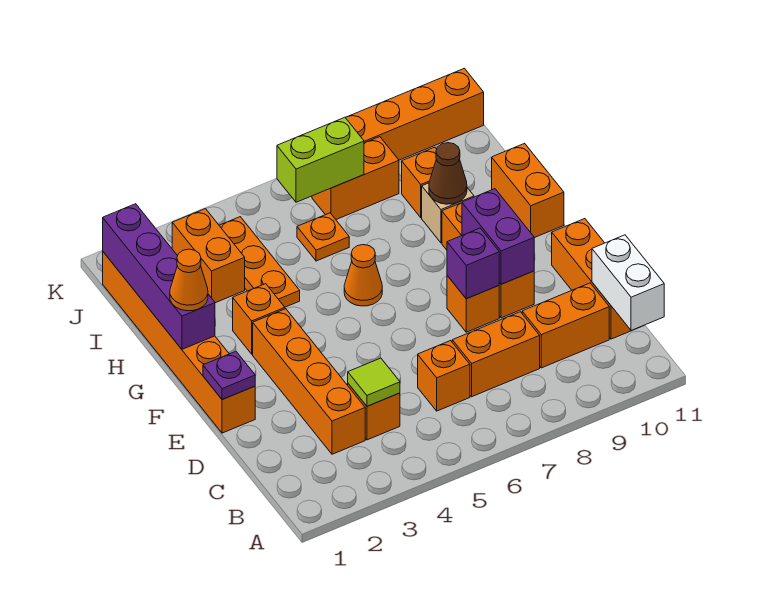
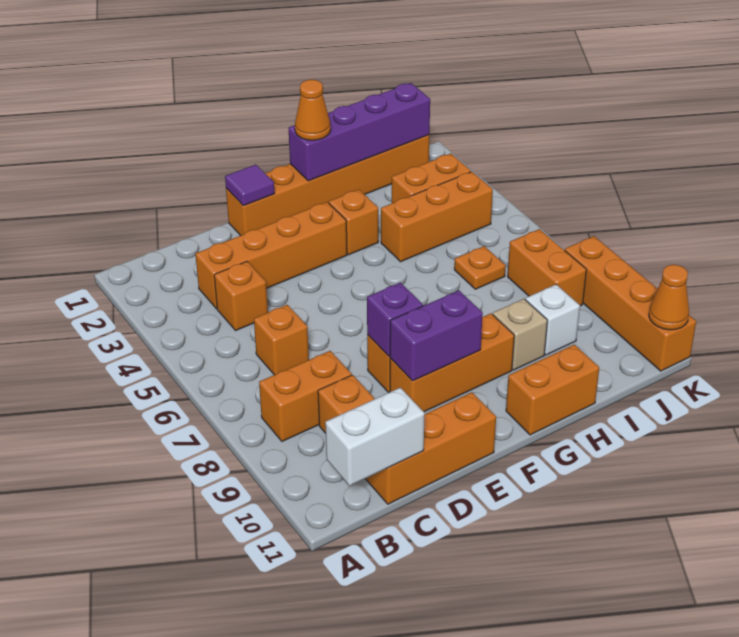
lime 1x1 tile [348,358,400,406] -> none
orange 1x2 brick [452,312,540,397] -> orange 1x2 brick turned to [259,351,352,441]
purple 1x1 plate [203,351,255,400] -> purple 1x1 tile [225,165,275,206]
orange 1x1 cone [344,245,382,306] -> orange 1x1 cone moved to [649,265,689,330]
orange 1x3 plate [219,217,300,307] -> orange 1x3 brick [381,172,493,262]
brown 1x1 cone [429,143,467,204] -> none
orange 1x1 brick [402,147,437,218] -> white 1x1 brick [525,285,580,355]
lime 1x2 brick [277,117,364,202] -> none

